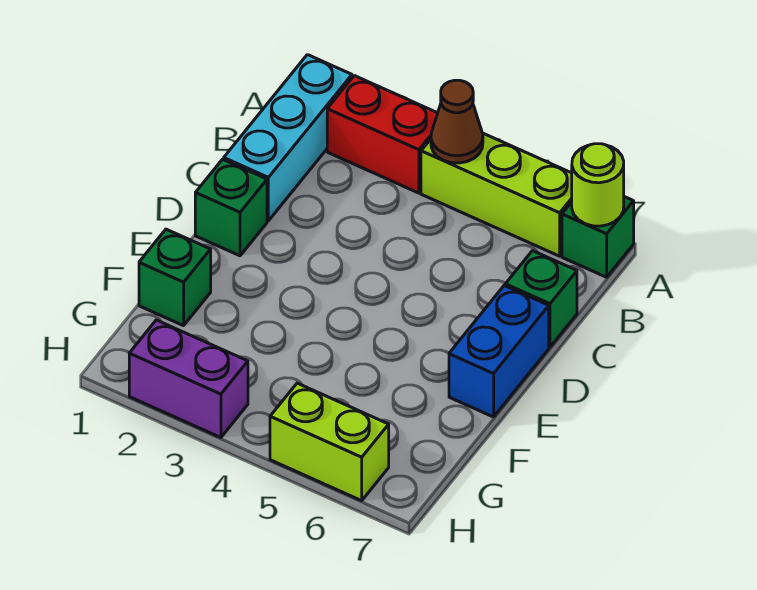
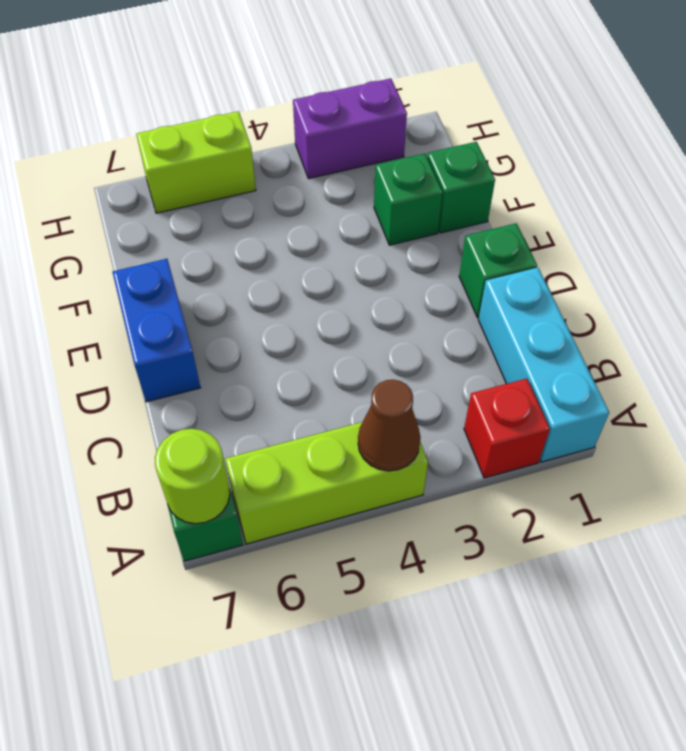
red 1x2 brick [327,76,438,193] -> red 1x1 brick [464,379,550,478]
green 1x1 brick [505,251,577,347] -> green 1x1 brick moved to [374,154,443,245]

